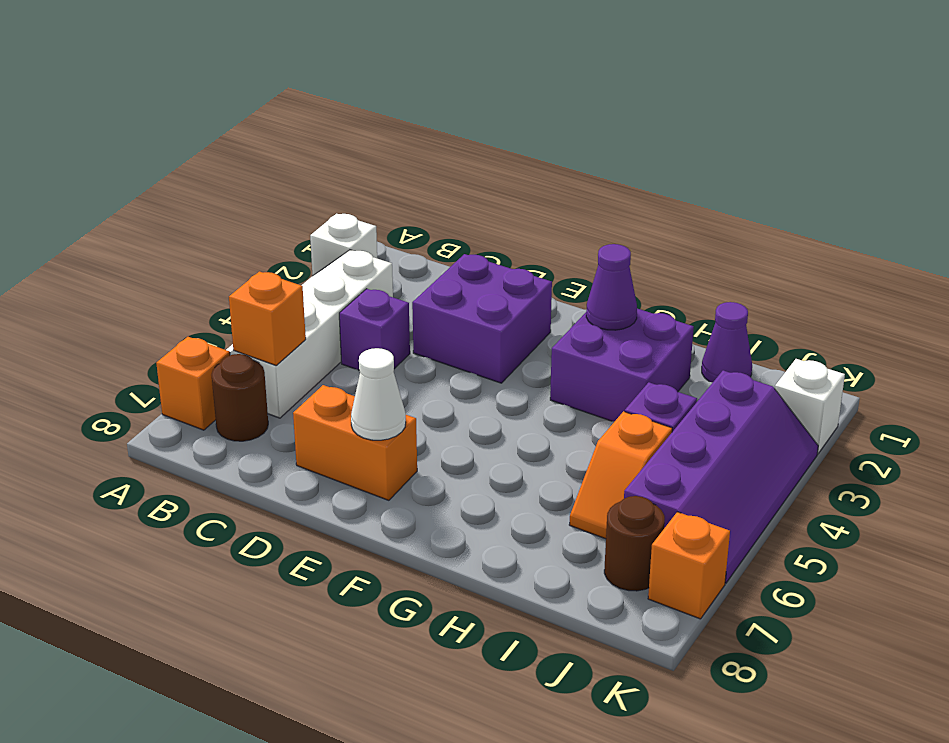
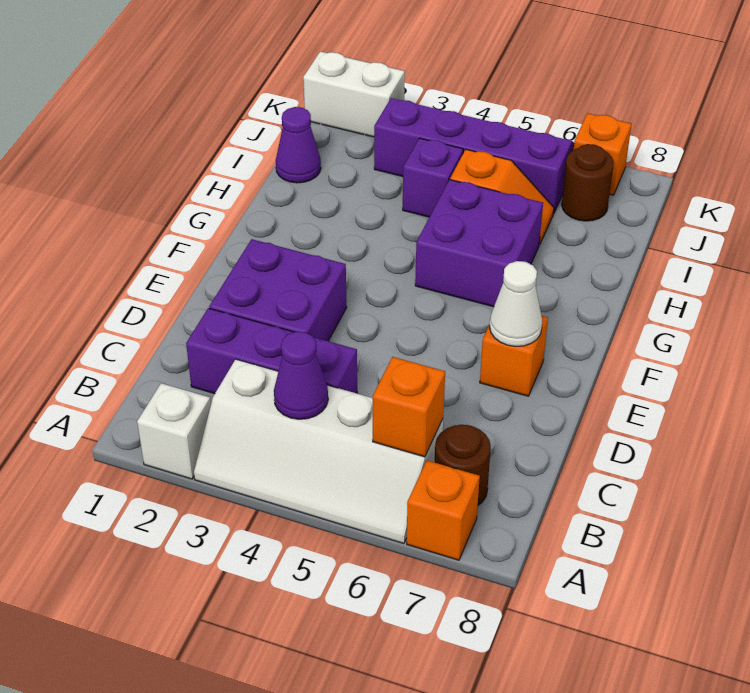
purple 1x1 brick [339,289,410,370] -> purple 1x3 brick [186,308,357,394]
orange 1x2 brick [293,385,417,500] -> orange 1x1 brick [480,316,548,396]
purple 2x2 brick [550,309,694,422] -> purple 2x2 brick moved to [415,180,543,307]
purple 1x1 cone [586,244,637,330] -> purple 1x1 cone moved to [274,332,328,419]
white 1x1 brick [775,359,845,454] -> white 1x2 brick [303,51,405,137]

